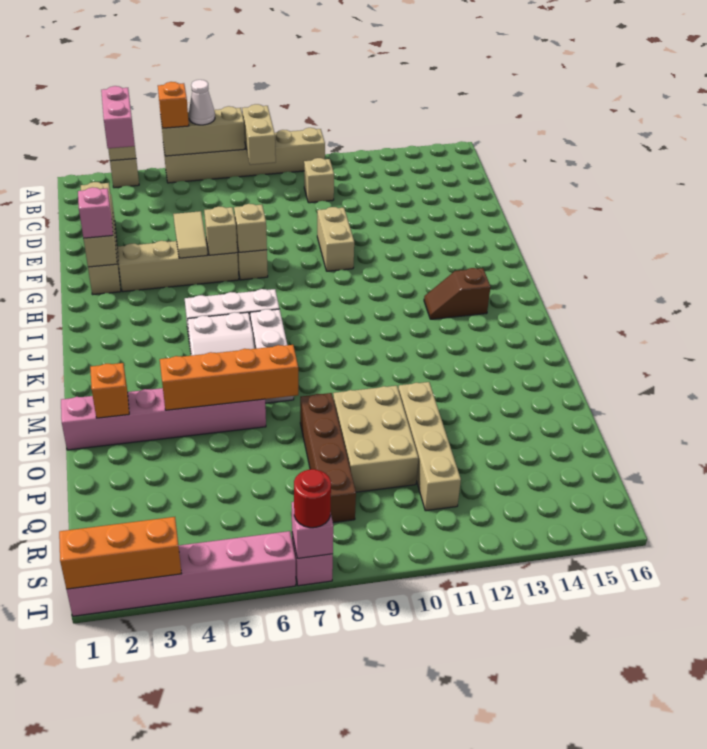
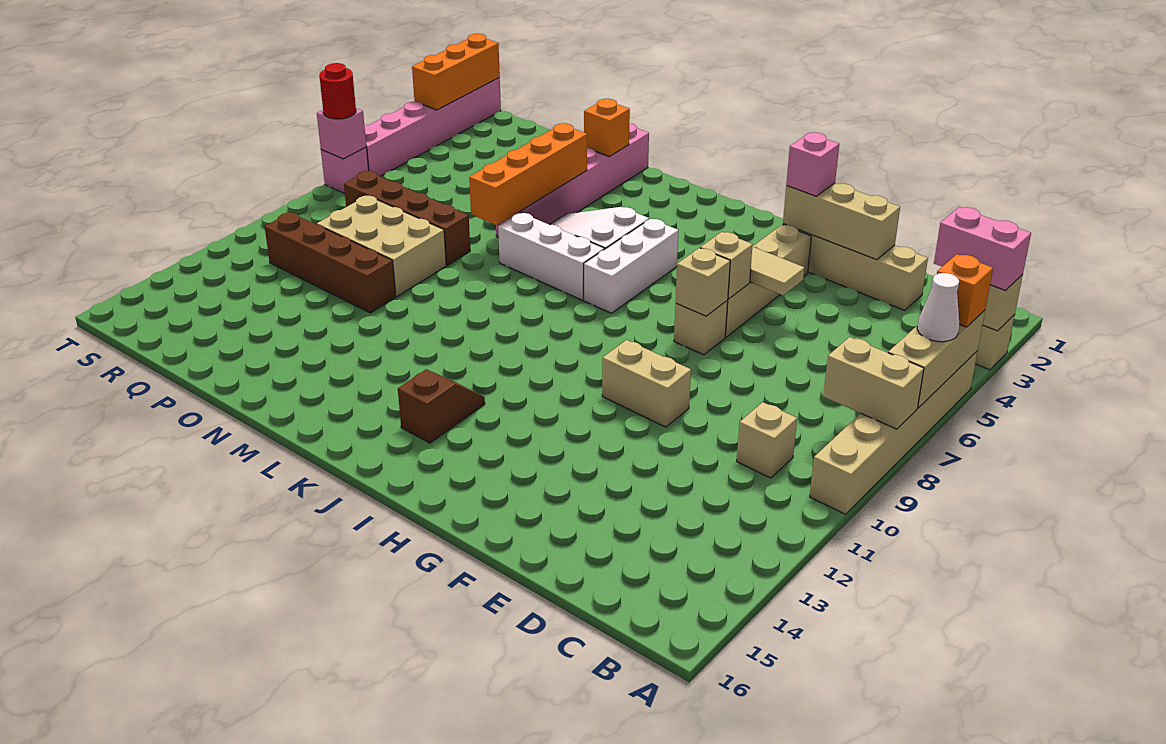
tan 1x4 brick [398,382,461,511] -> brown 1x4 brick [265,213,396,313]

